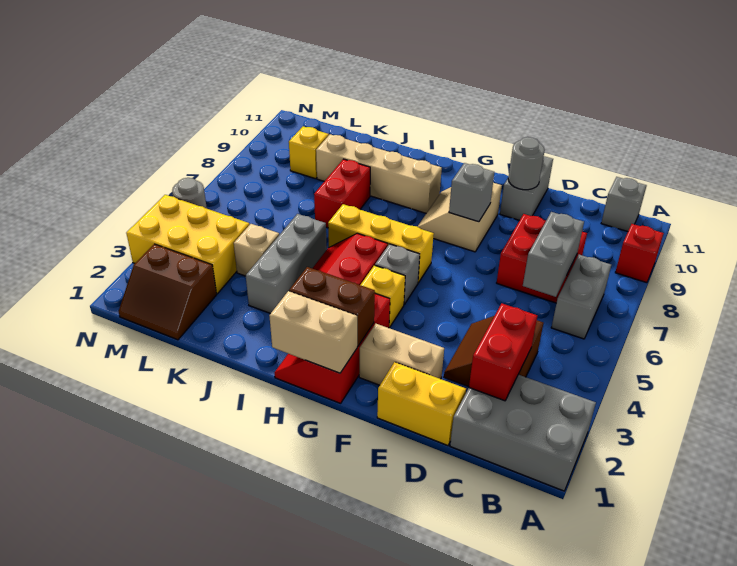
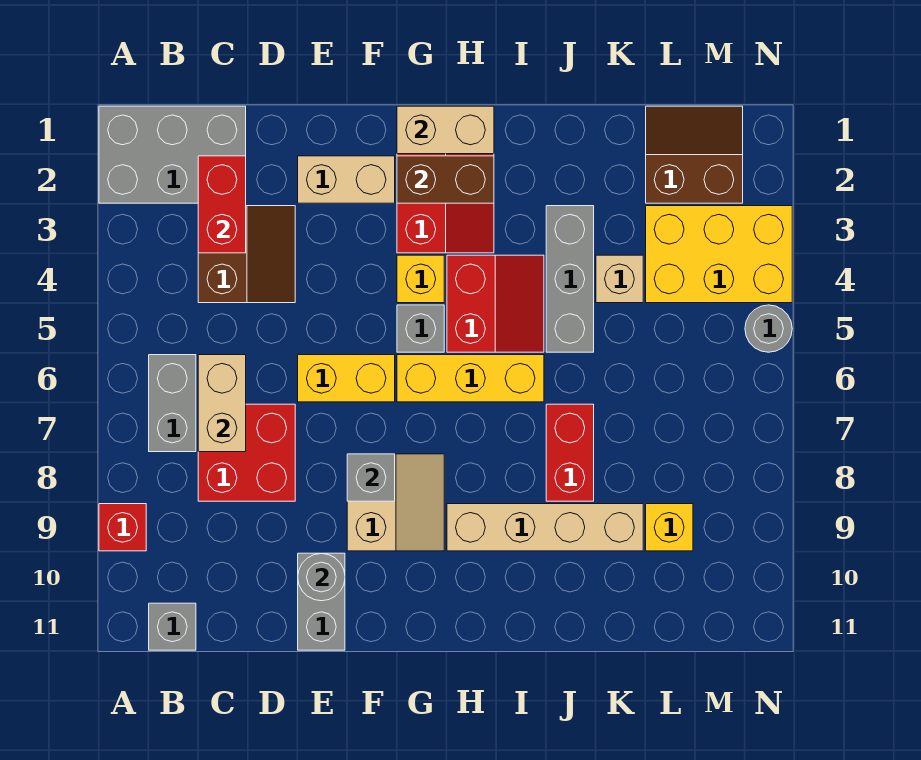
grey 1x2 brick [523,212,584,297] -> tan 1x2 brick [198,355,246,452]
yellow 1x2 brick [377,362,466,445] -> yellow 1x2 brick moved to [298,355,395,402]

